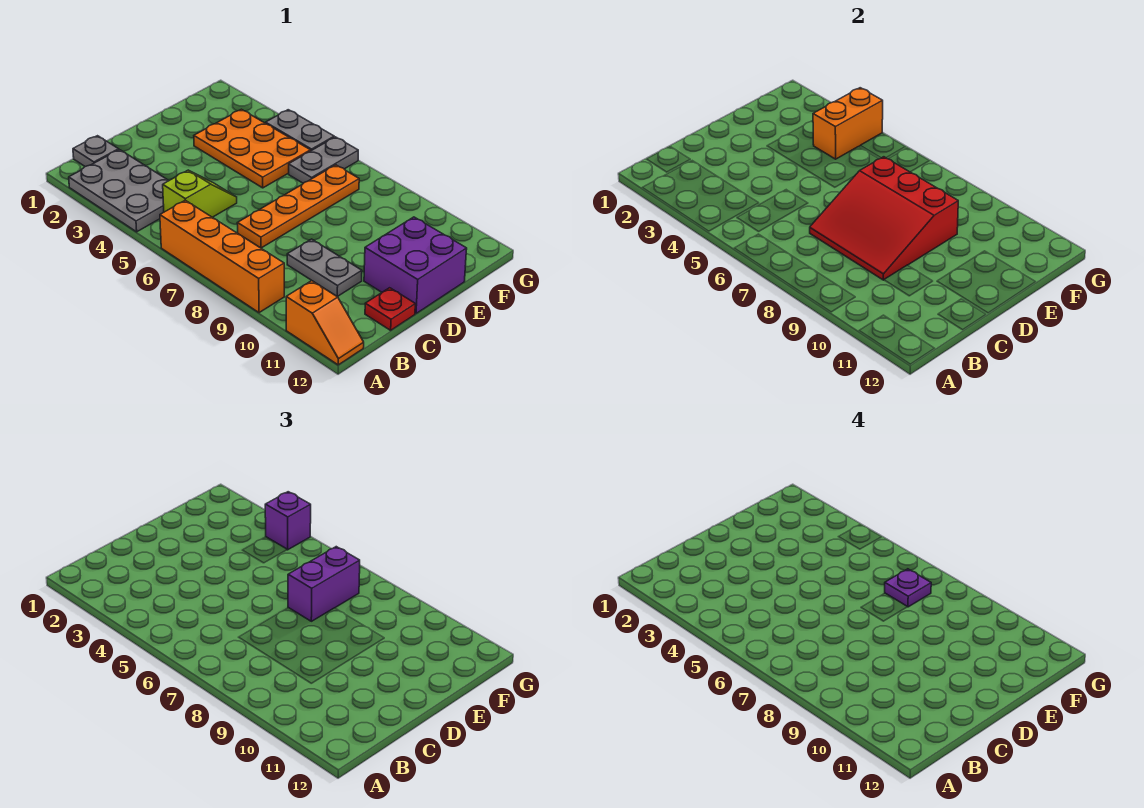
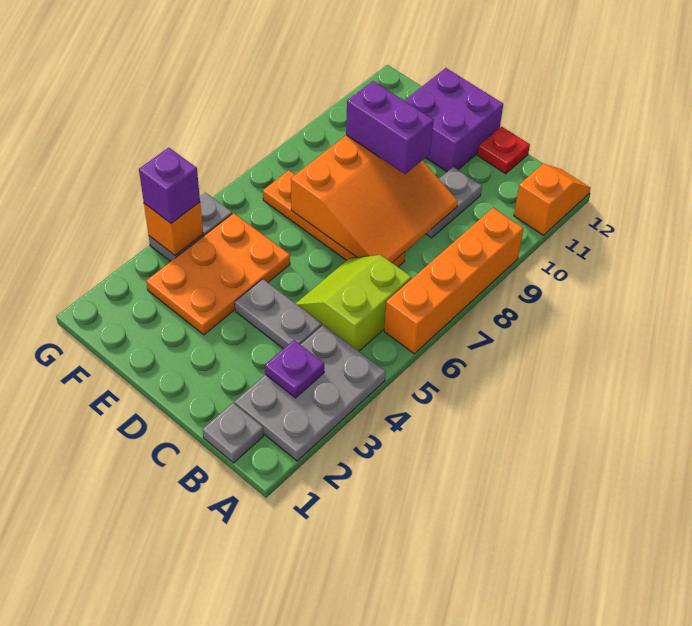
lime 1x2 slope [163,170,237,217] -> lime 2x2 slope [295,255,411,351]
red 3x3 slope [810,157,958,280] -> orange 3x3 slope [291,135,458,263]
purple 1x2 brick [288,547,360,621] -> purple 1x2 brick moved to [346,81,434,174]
orange 1x2 brick [813,88,883,159] -> orange 1x1 brick [144,202,203,256]
grey 1x2 plate [289,137,358,183] -> grey 1x2 plate moved to [235,279,322,349]
purple 1x1 plate [885,569,931,607] -> purple 1x1 plate moved to [265,340,324,398]

